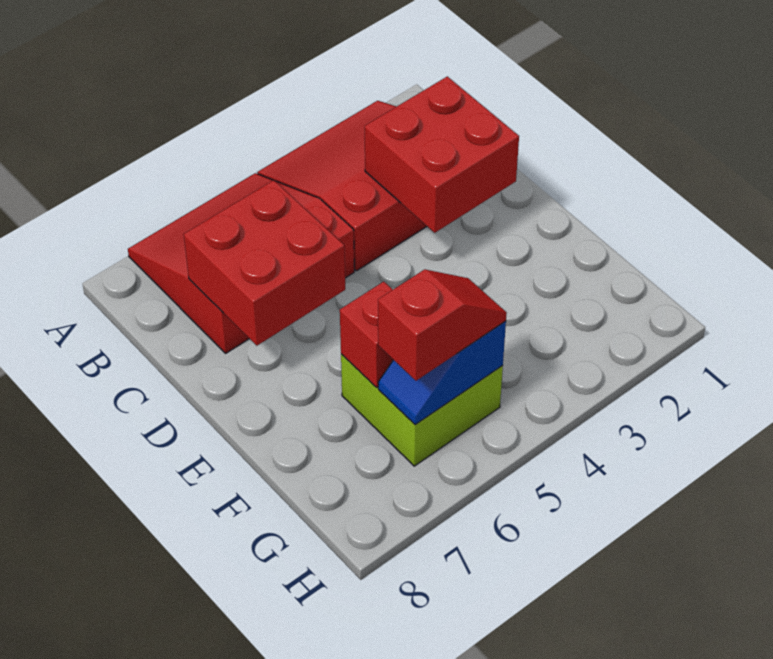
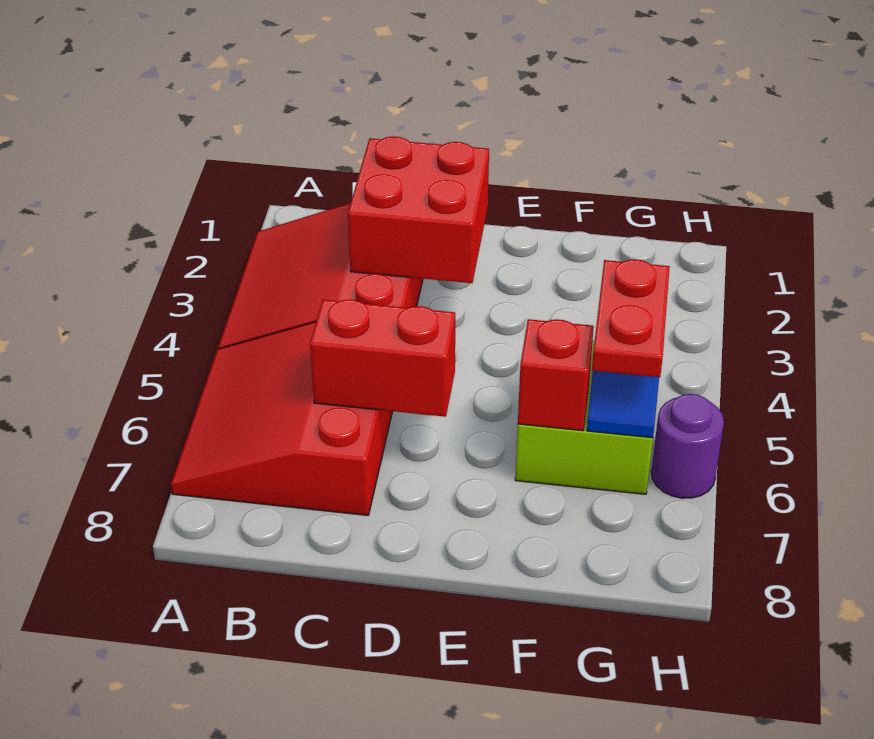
red 2x2 brick [184,180,345,346] -> red 1x2 brick [310,300,455,417]
red 1x2 slope [378,269,507,381] -> red 1x2 plate [592,259,670,377]
none -> purple 1x1 round brick [651,394,724,498]

